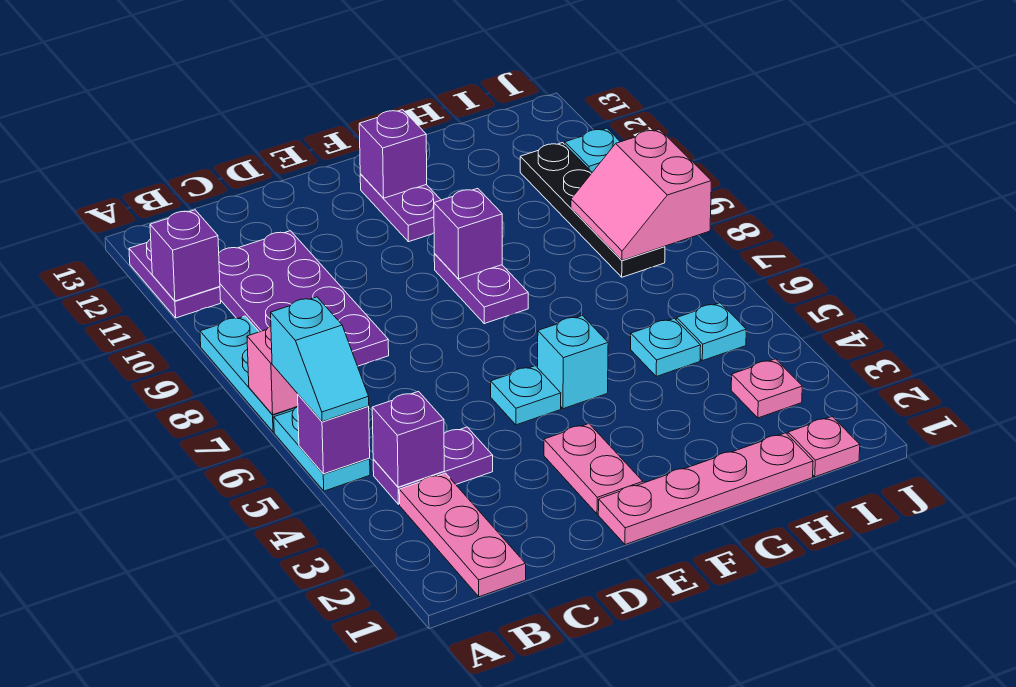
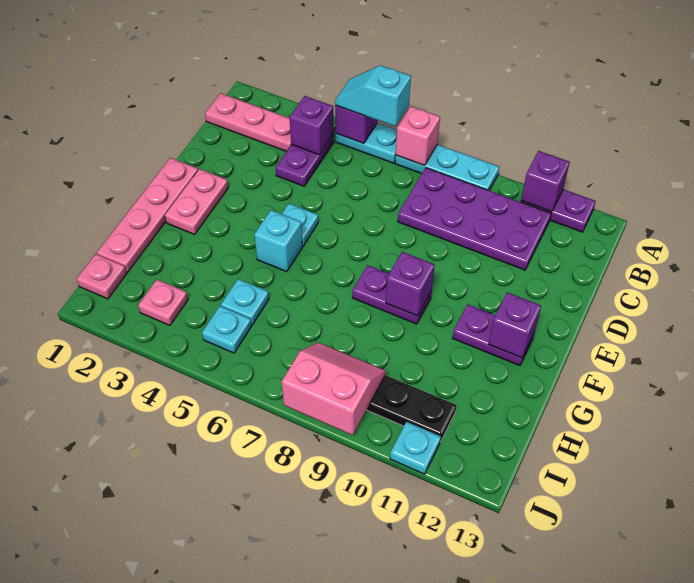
pink 1x2 plate [544,424,643,514] -> pink 1x2 plate turned to [165,169,228,234]

